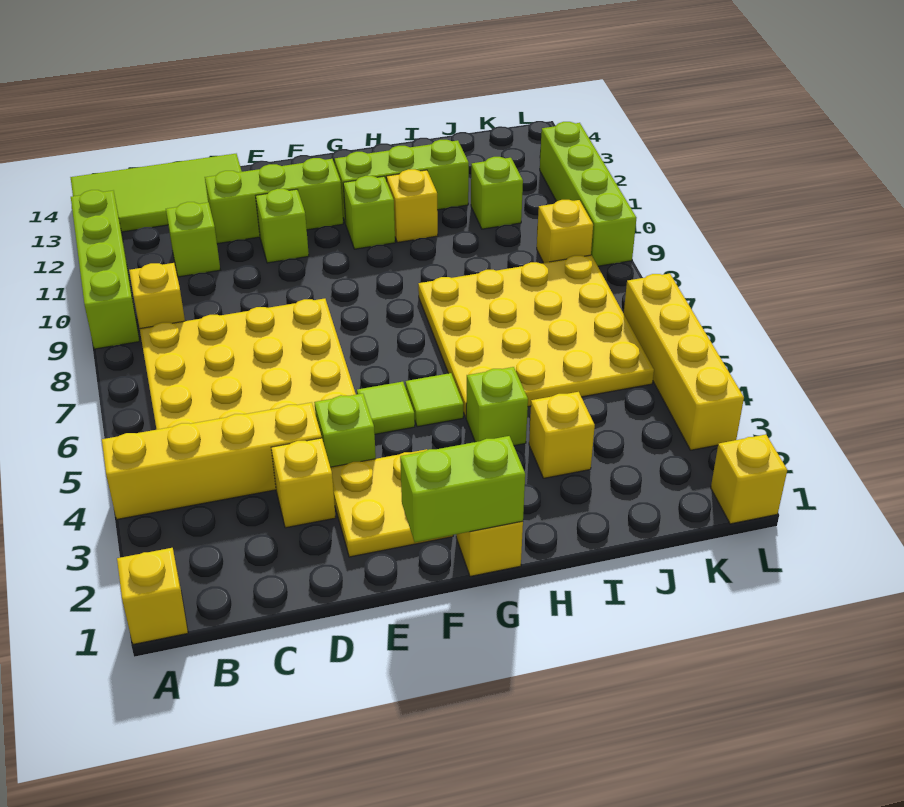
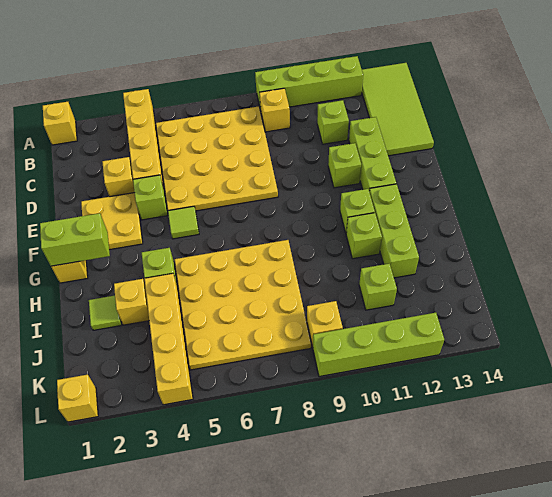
lime 1x2 brick [400,436,525,542] -> lime 1x2 brick turned to [40,213,110,266]
lime 1x1 tile [406,373,464,427] -> lime 1x1 tile moved to [89,296,122,330]
yellow 1x1 brick [386,169,438,242] -> lime 1x1 brick [346,213,382,259]
yellow 1x4 brick [624,273,744,450] -> yellow 1x4 brick turned to [145,274,193,405]

